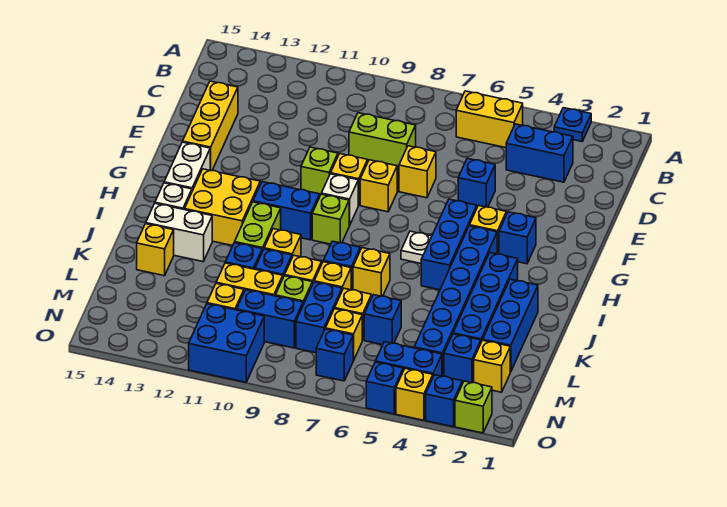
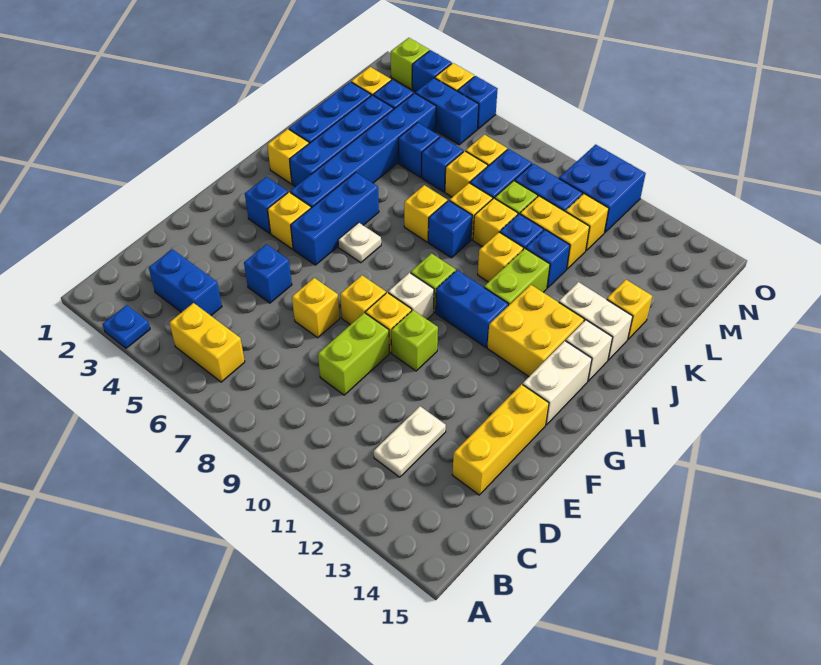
none -> white 1x2 plate [374,406,446,477]
lime 1x2 brick [349,113,416,169] -> lime 1x2 brick turned to [318,313,389,395]
none -> yellow 1x1 brick [267,129,309,184]
blue 1x1 brick [316,329,353,381] -> blue 1x1 brick moved to [398,123,440,177]

